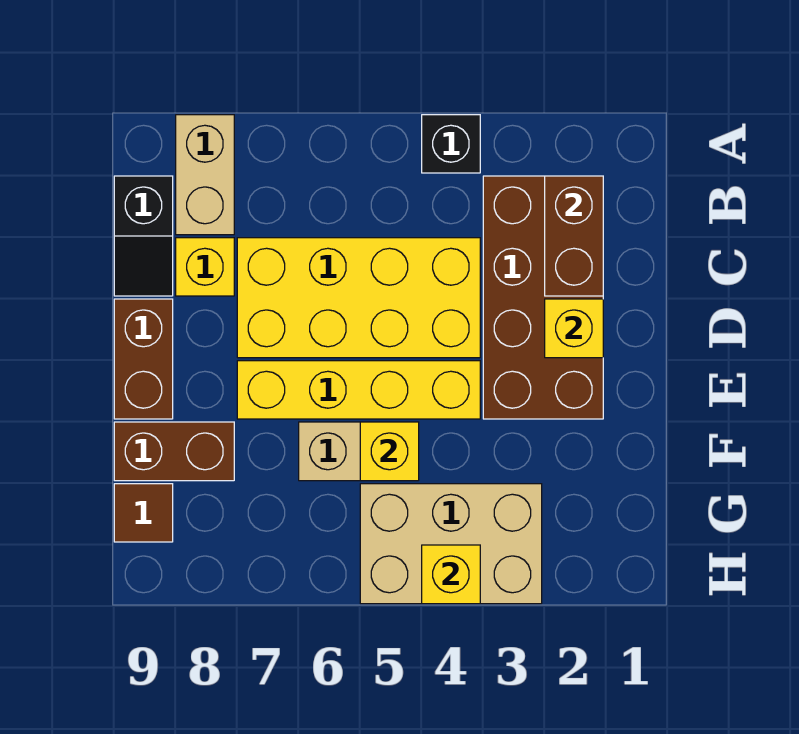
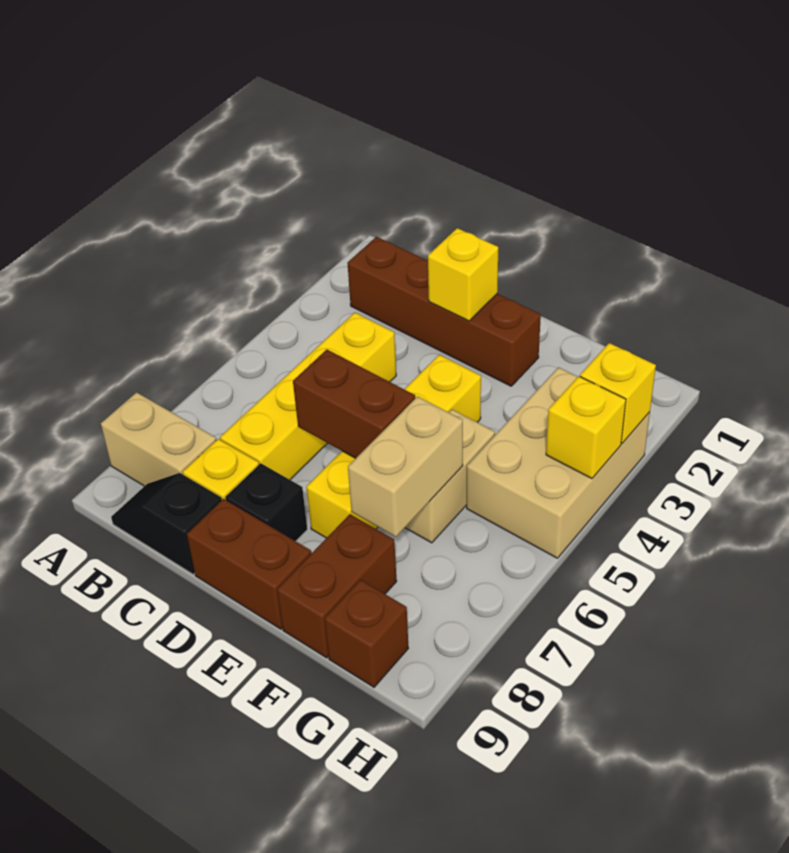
black 1x1 brick [422,115,480,173] -> black 1x1 brick moved to [225,463,307,541]
brown 2x4 brick [483,176,603,419] -> brown 1x4 brick [348,237,541,386]
brown 1x2 brick [545,176,603,296] -> brown 1x2 brick moved to [293,350,415,458]
black 1x2 slope [114,176,173,296] -> black 1x2 slope turned to [111,473,222,574]
yellow 2x4 brick [237,238,480,358] -> yellow 1x4 brick [220,313,396,480]
yellow 1x1 brick [360,422,419,481] -> yellow 1x1 brick moved to [580,343,656,443]
none -> tan 1x2 brick [348,397,463,537]
brown 1x1 tile [114,484,173,542] -> brown 1x1 brick [325,580,408,687]

